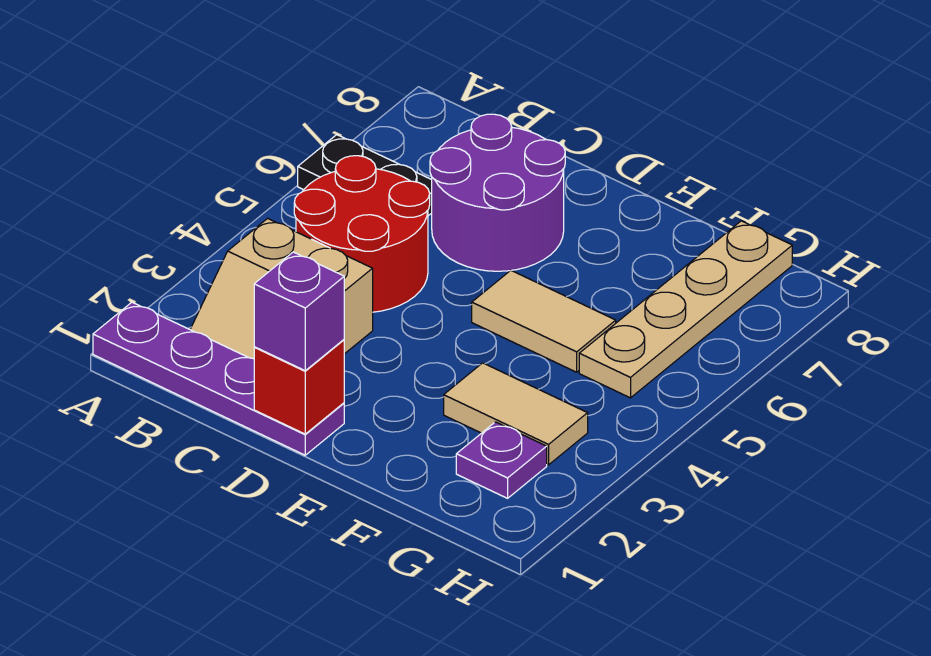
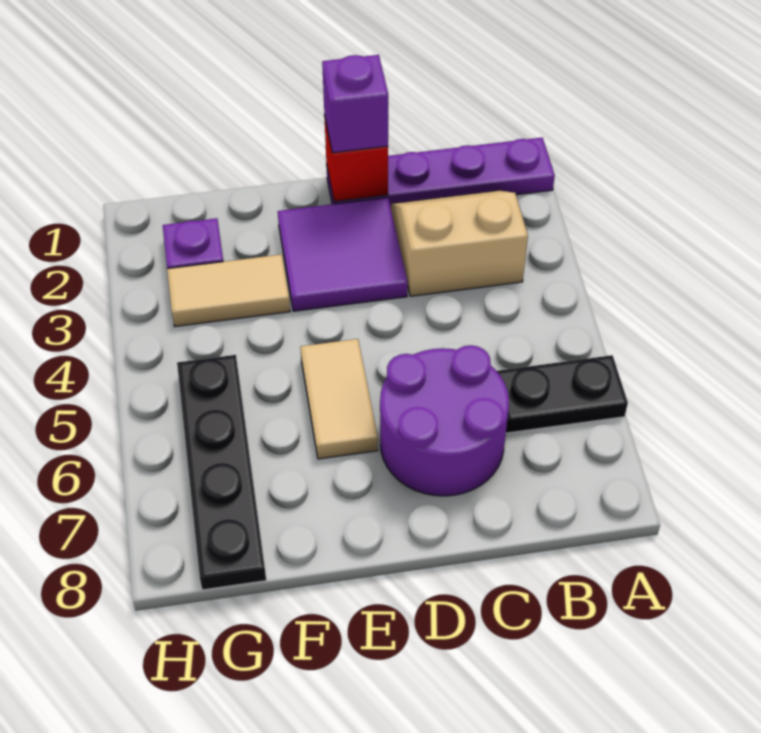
red 2x2 round brick [294,156,430,312] -> none
none -> purple 2x2 tile [278,198,408,311]
tan 1x2 tile [472,270,616,372] -> tan 1x2 tile turned to [300,339,378,459]
tan 1x4 plate [579,221,792,398] -> black 1x4 plate [177,355,266,590]

